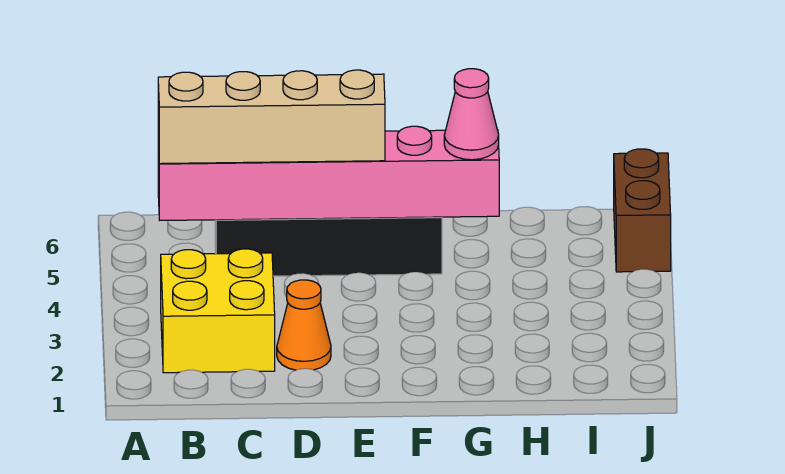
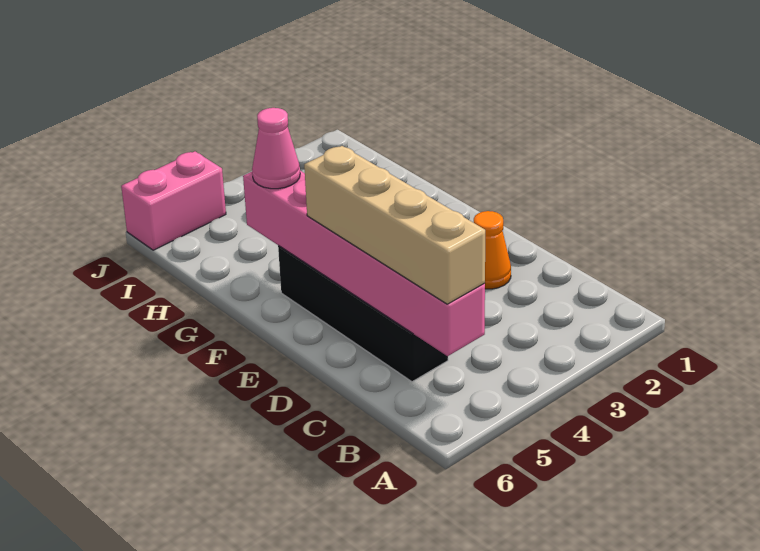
yellow 2x2 brick [161,249,275,373] -> none
brown 1x2 brick [614,149,671,272] -> pink 1x2 brick [121,151,226,250]

